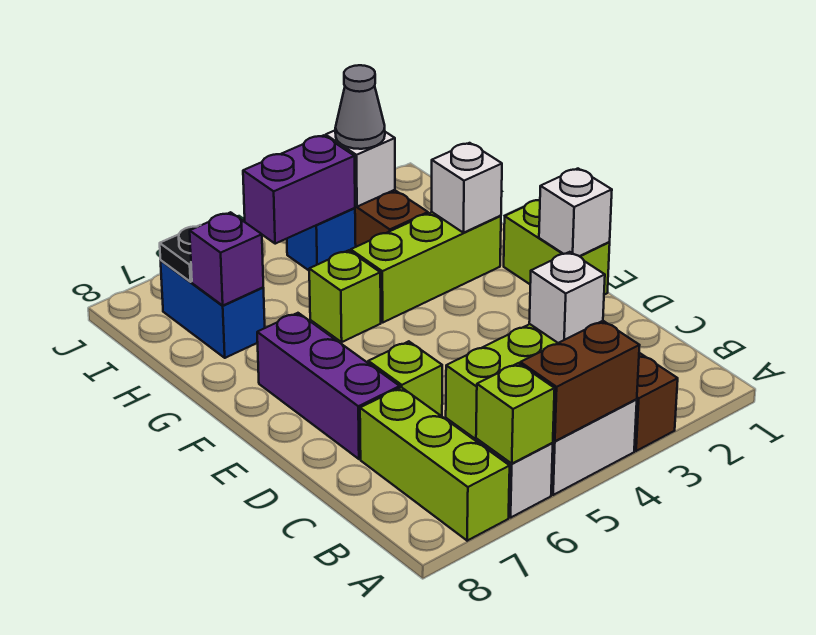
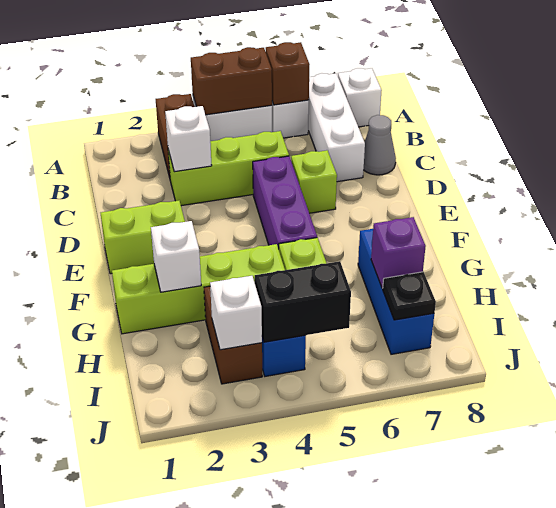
lime 1x1 brick [476,363,555,464] -> brown 1x1 brick [266,42,310,105]
lime 1x3 brick [360,387,510,541] -> white 1x3 brick [308,73,365,182]
purple 1x3 brick [257,313,400,459] -> purple 1x3 brick moved to [253,156,317,249]
lime 1x2 brick [504,200,610,295] -> lime 1x2 brick turned to [101,201,185,274]
white 1x1 brick [539,169,612,256] -> white 1x1 brick moved to [338,68,382,127]
lime 1x3 brick [351,212,501,322] -> lime 1x4 brick [112,244,285,334]
blue 1x2 brick [161,261,265,358] -> blue 1x3 brick [358,229,434,354]
grey 1x1 cone [335,65,385,149] -> grey 1x1 cone moved to [364,115,396,175]
purple 1x2 brick [243,135,355,244] -> black 1x2 brick [255,261,351,342]

